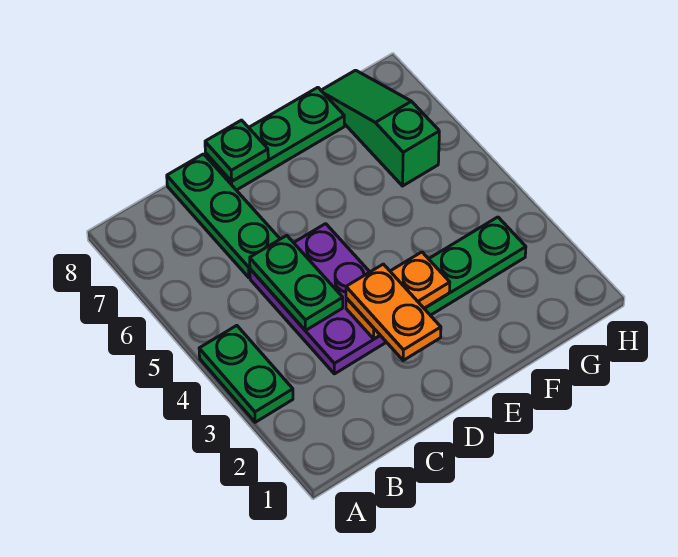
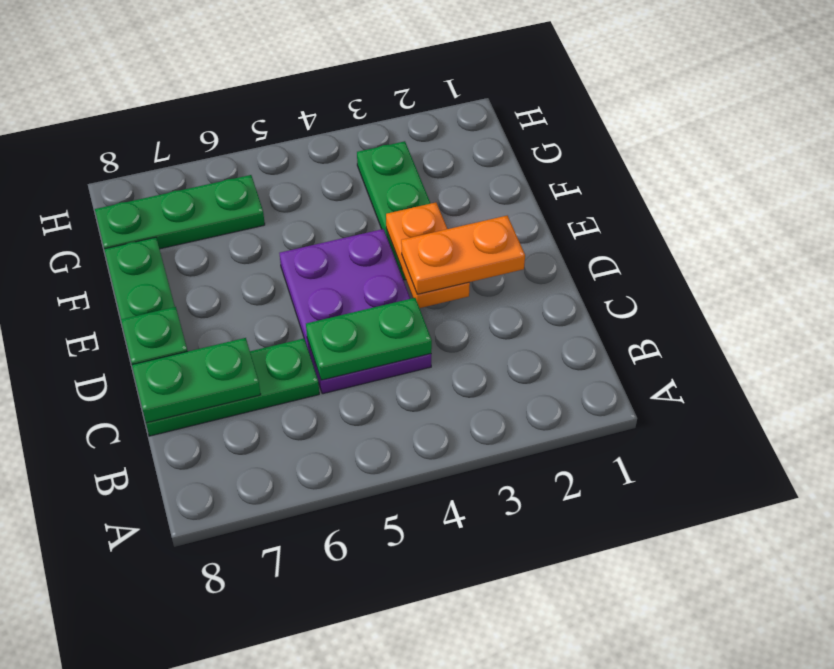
green 1x2 plate [199,326,293,422] -> green 1x2 plate moved to [132,338,261,423]
purple 2x3 plate [250,224,386,374] -> purple 2x3 plate turned to [280,229,431,394]
green 1x3 slope [321,70,439,186] -> green 1x3 plate [95,175,265,249]

